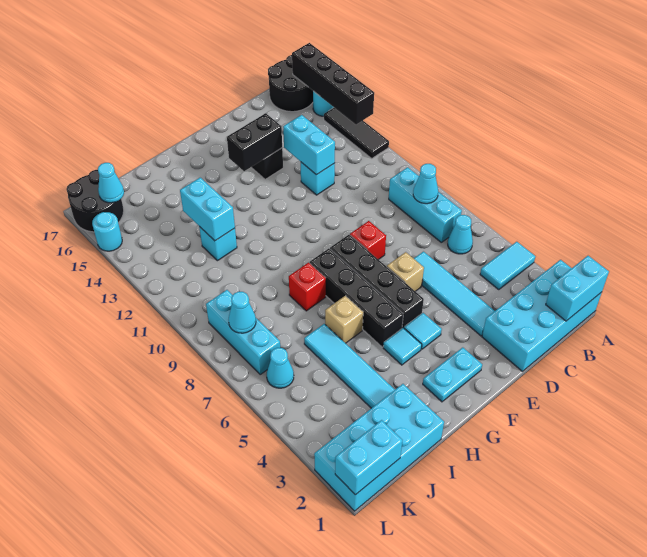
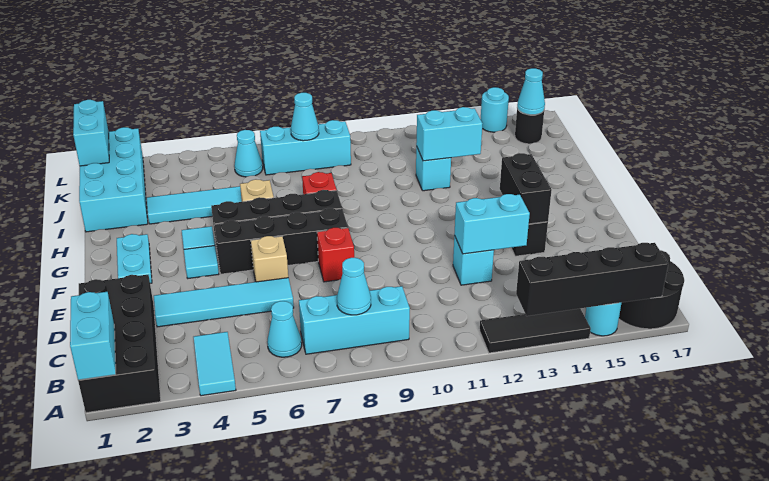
cyan 2x4 brick [482,260,602,371] -> black 2x4 brick [78,275,161,413]
black 2x2 round brick [66,170,124,232] -> black 1x1 round brick [515,108,544,144]

